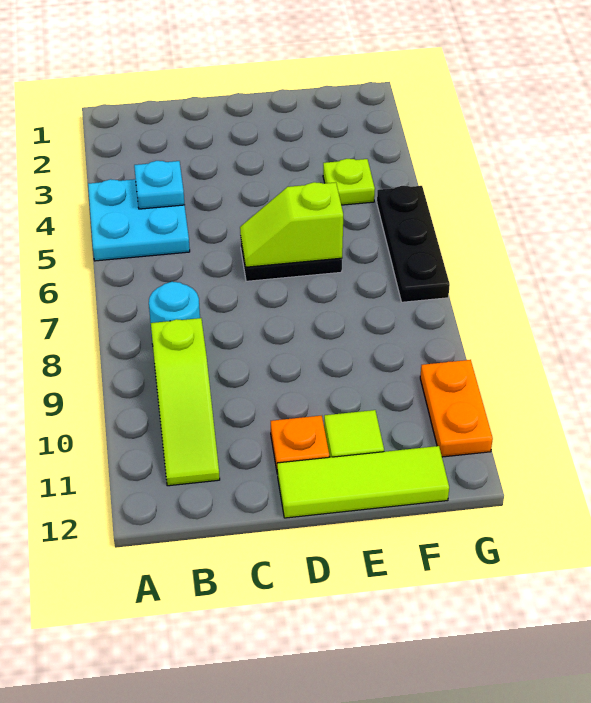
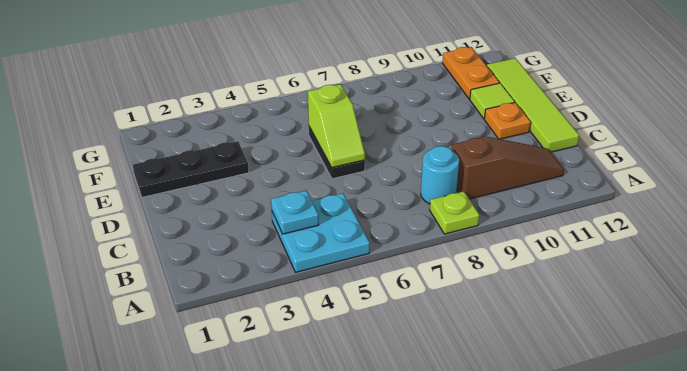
lime 1x3 slope [151,318,220,486] -> brown 1x3 slope [452,137,564,199]
lime 1x3 tile [277,446,449,518] -> lime 1x4 tile [487,58,579,152]
lime 1x1 plate [323,159,375,205] -> lime 1x1 plate moved to [430,191,479,234]
black 1x3 plate [377,186,450,302] -> black 1x3 plate moved to [133,141,249,197]
orange 1x2 plate [420,360,493,457] -> orange 1x2 plate turned to [443,47,499,99]

